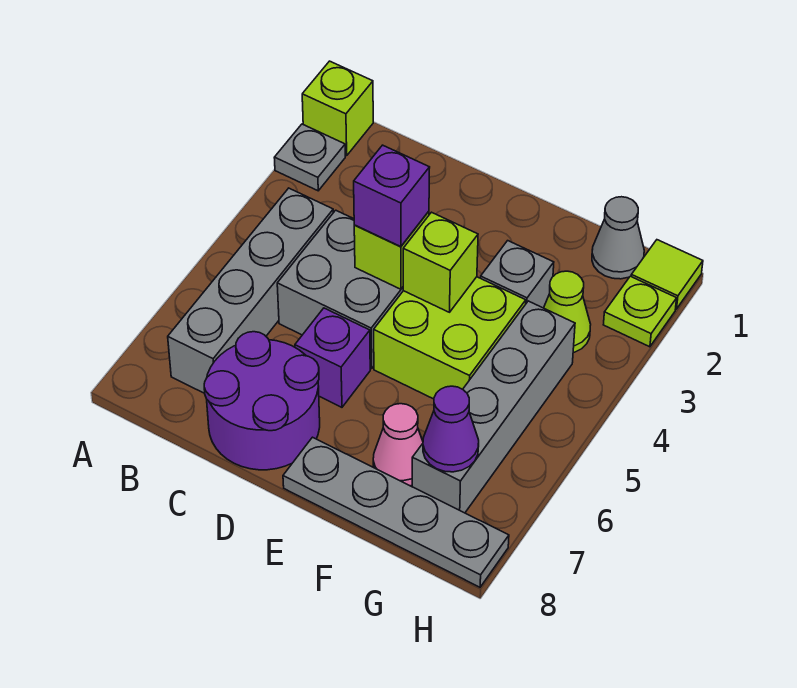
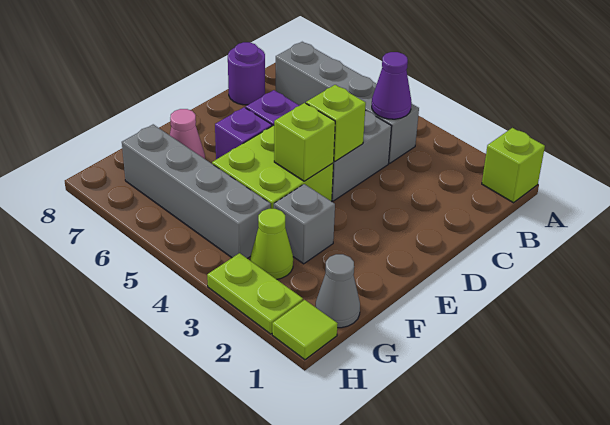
grey 1x1 plate [274,124,345,191] -> none
purple 2x2 round brick [204,332,320,470] -> purple 1x1 round brick [228,42,265,105]
purple 1x1 brick [354,145,430,247] -> purple 1x1 brick moved to [215,107,272,159]
grey 1x4 plate [283,437,509,587] -> none
purple 1x1 cone [423,386,479,472] -> purple 1x1 cone moved to [372,52,412,119]
lime 1x1 plate [603,276,677,347] -> lime 1x2 plate [207,253,303,334]

